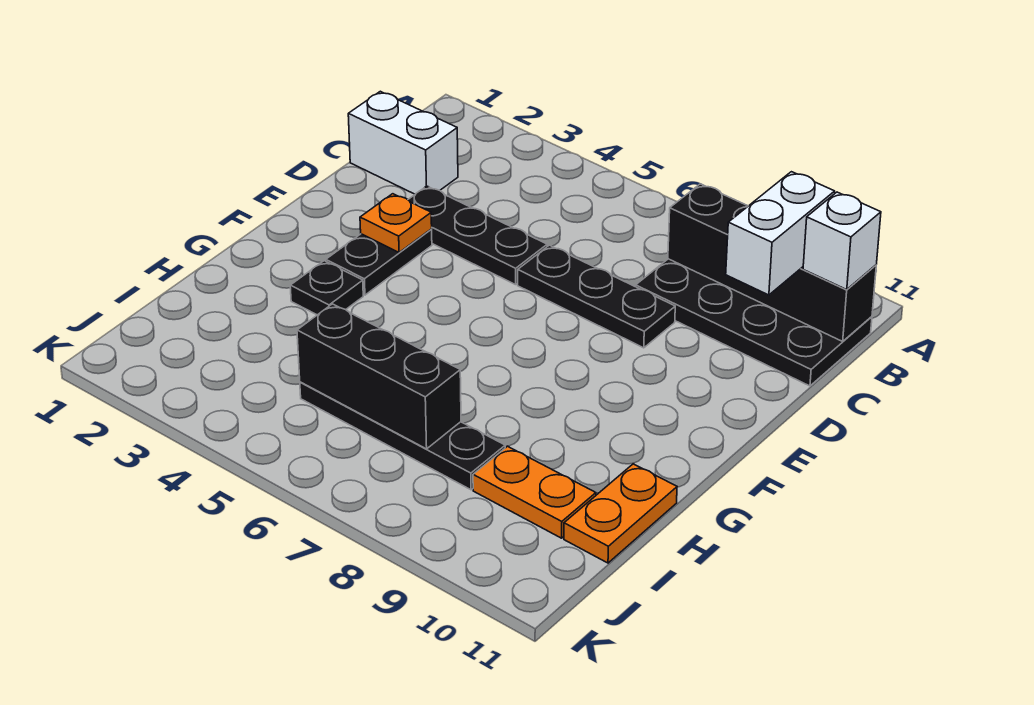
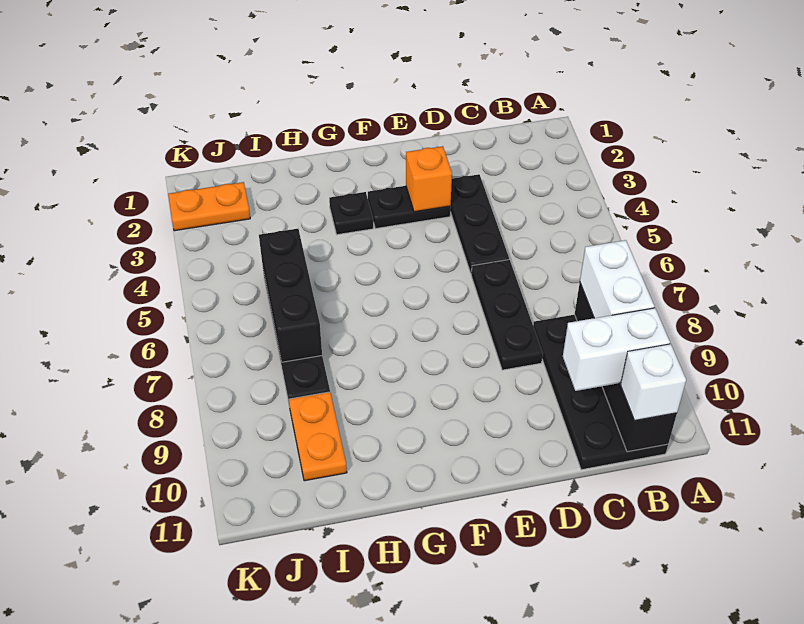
white 1x2 brick [348,91,458,194] -> white 1x2 brick moved to [580,240,655,318]
orange 1x1 plate [360,194,432,252] -> orange 1x1 brick [406,146,452,212]
orange 1x2 plate [564,464,677,563] -> orange 1x2 plate moved to [168,182,250,231]

